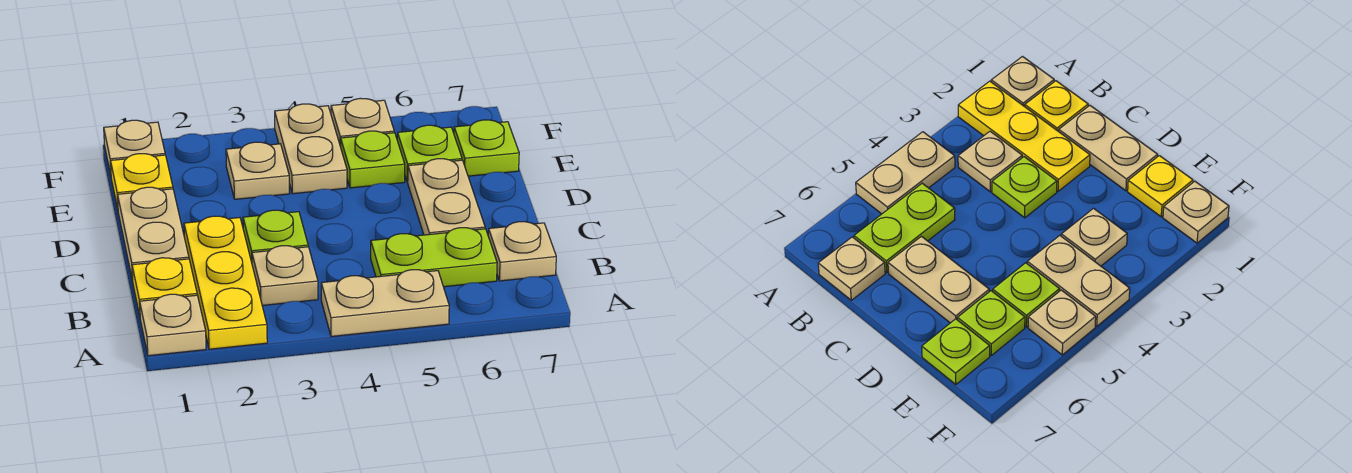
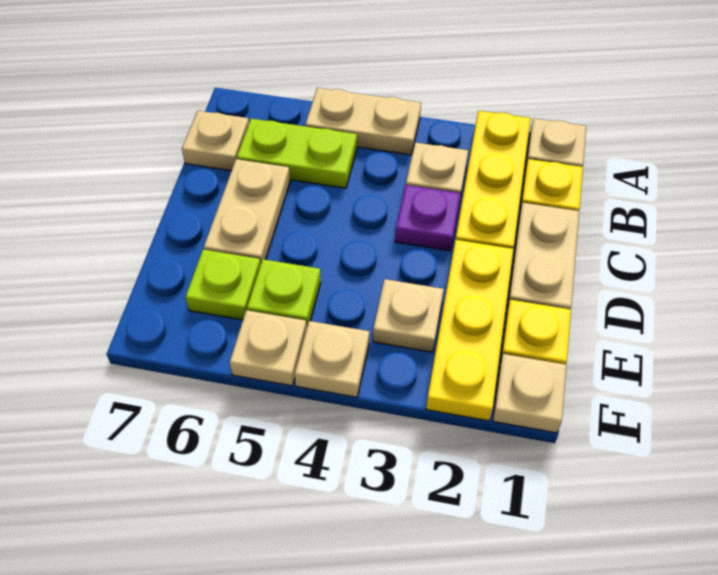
lime 1x1 plate [243,210,308,262] -> purple 1x1 plate [395,185,461,251]
none -> yellow 1x3 plate [426,240,513,421]
tan 1x2 plate [275,104,347,194] -> tan 1x1 plate [294,321,369,397]
lime 1x1 plate [454,120,519,176] -> none

